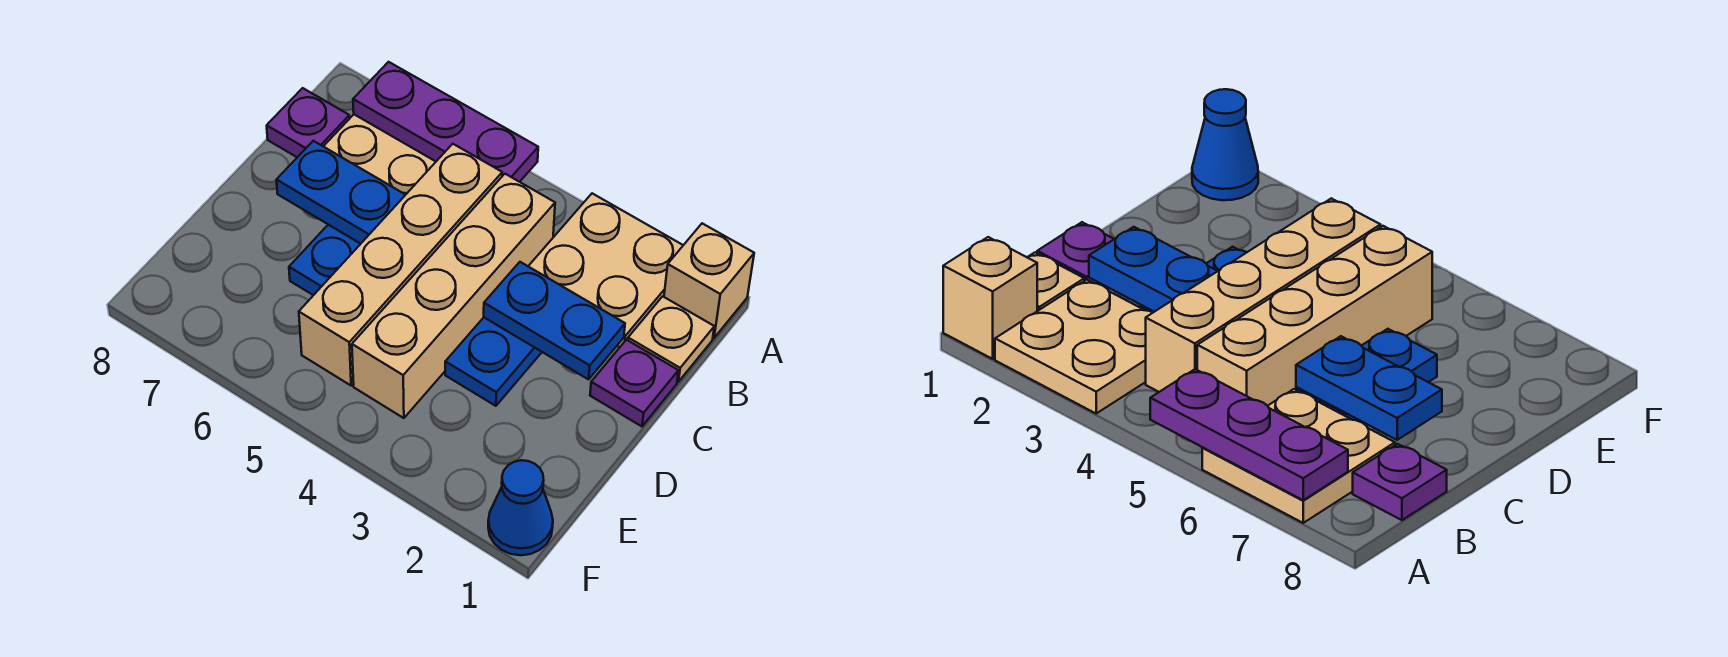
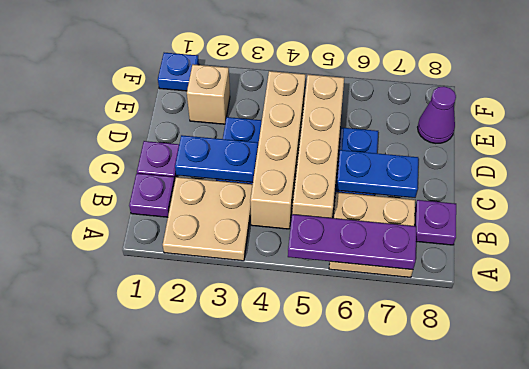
tan 1x1 brick [664,223,754,338] -> tan 1x1 brick moved to [187,64,230,124]
tan 1x1 plate [628,296,714,382] -> purple 1x1 plate [129,173,175,217]
none -> purple 1x1 cone [418,86,456,143]
blue 1x1 cone [488,460,553,555] -> blue 1x1 plate [158,53,199,91]

